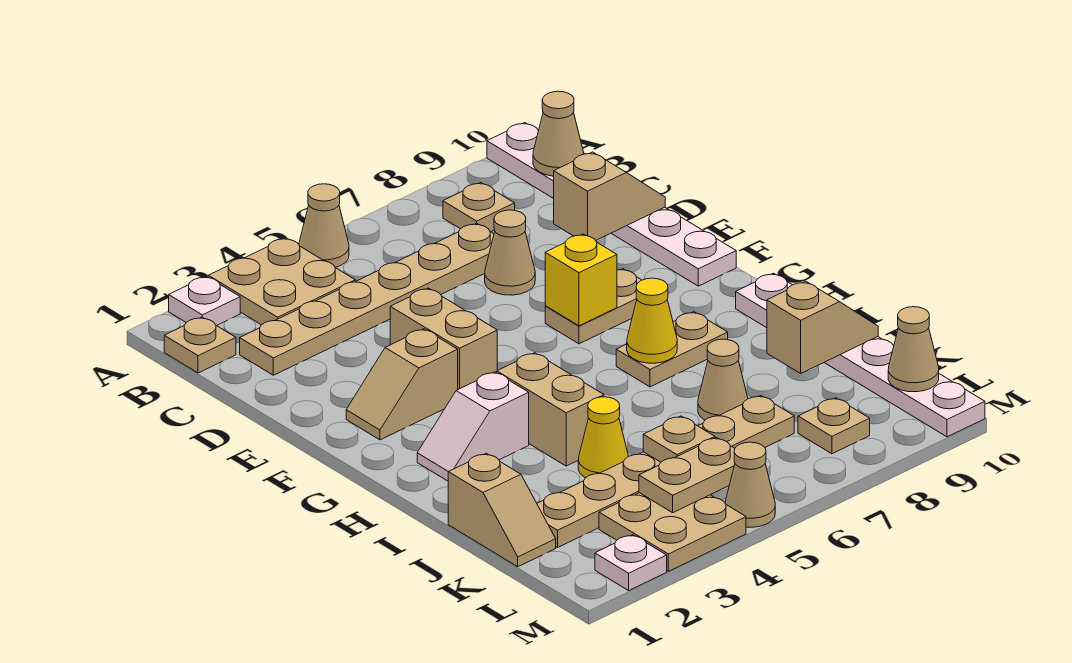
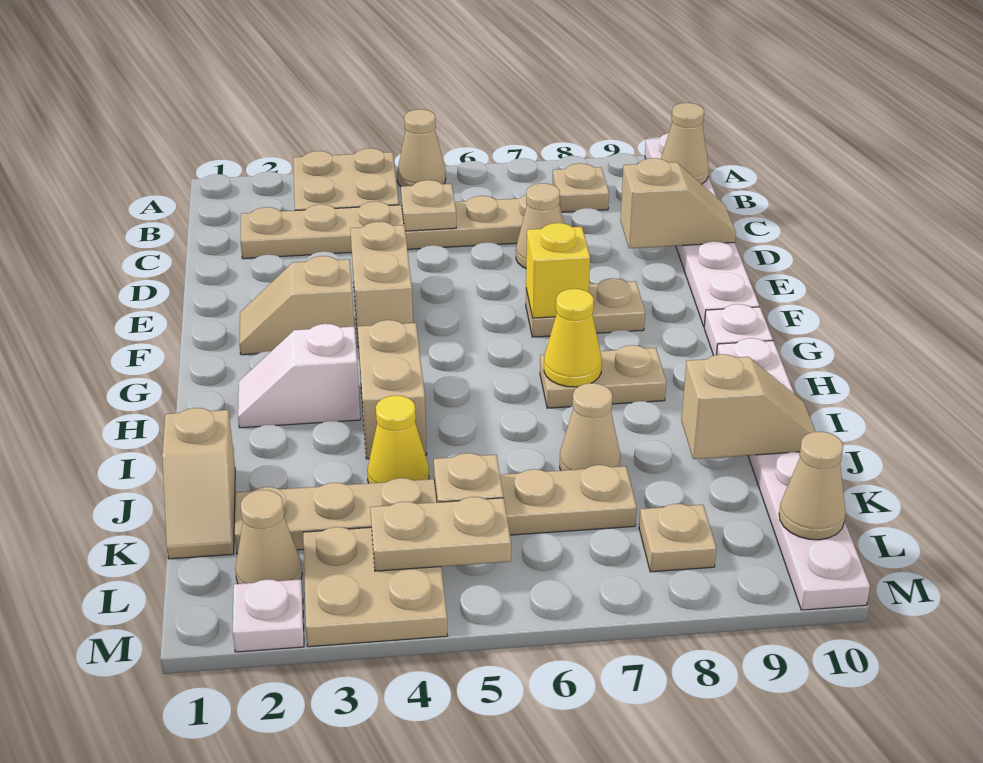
white 1x1 plate [169,276,240,326] -> white 1x1 plate moved to [704,304,773,355]
tan 1x1 plate [164,317,236,373] -> tan 1x1 plate moved to [401,180,456,231]
tan 1x1 cone [725,442,775,527] -> tan 1x1 cone moved to [235,490,302,584]

